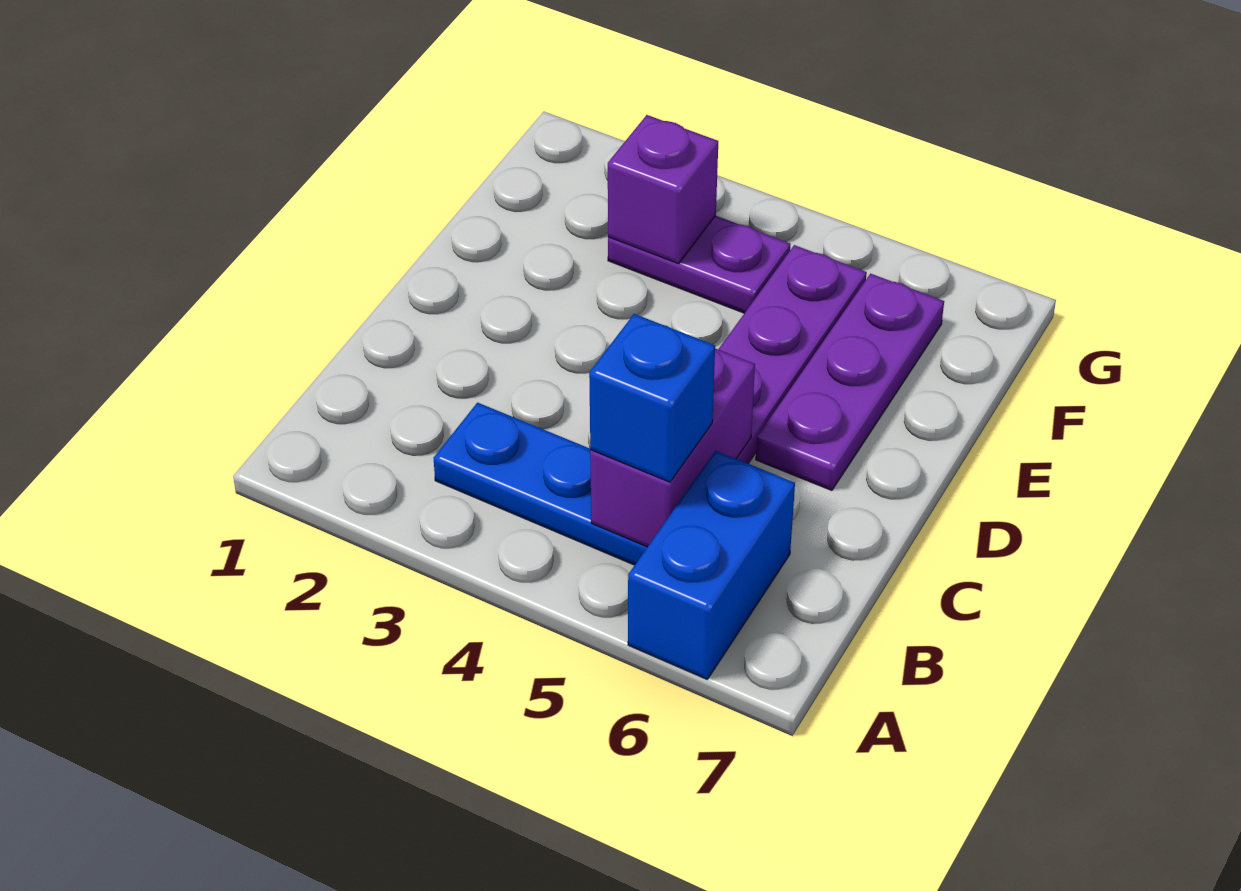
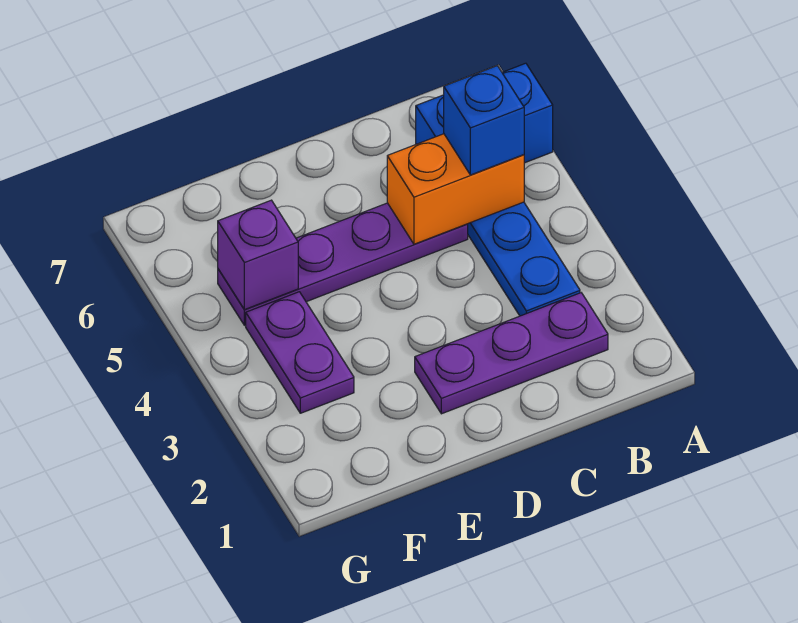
purple 1x2 brick [590,348,755,547] -> orange 1x2 brick [387,134,524,244]
purple 1x3 plate [756,274,944,490] -> purple 1x3 plate moved to [415,293,608,414]
purple 1x1 brick [608,115,718,264] -> purple 1x1 brick moved to [218,200,298,310]

